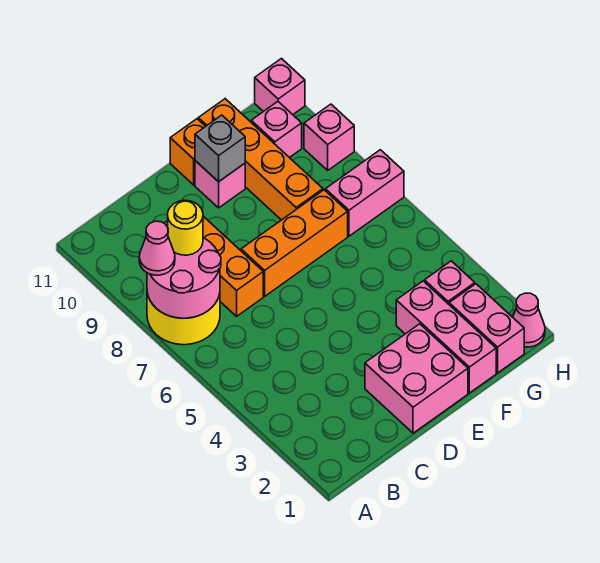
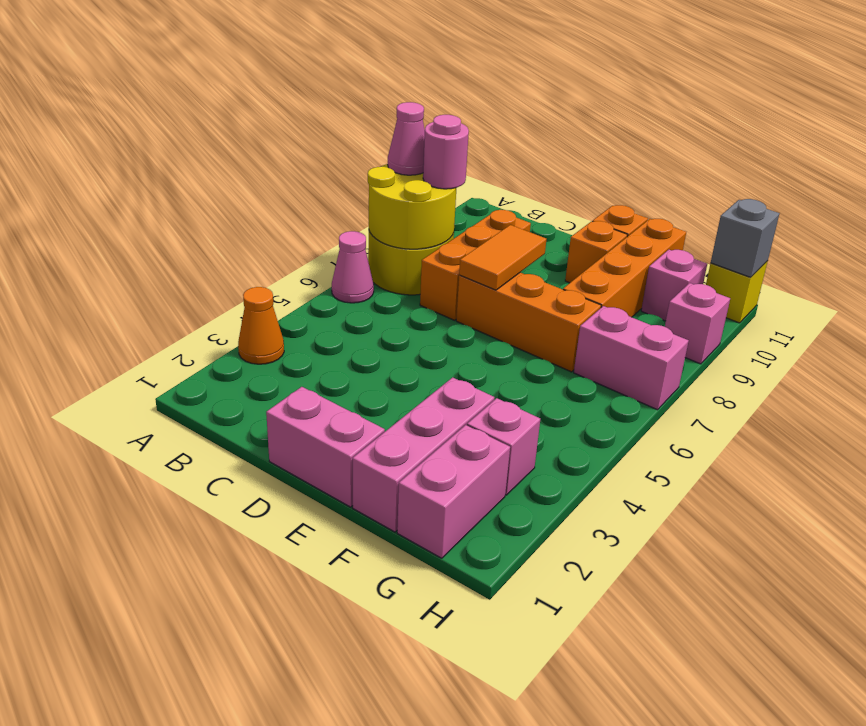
none -> orange 1x1 cone [238,287,284,364]
pink 2x2 round brick [147,238,221,318] -> yellow 2x2 round brick [368,164,456,249]
yellow 1x1 round brick [168,200,203,255] -> pink 1x1 round brick [423,115,469,189]
pink 2x2 brick [365,324,468,433] -> pink 1x2 brick [266,387,385,507]
none -> orange 1x2 tile [459,225,546,290]
pink 1x1 brick [195,161,245,208] -> orange 1x1 brick [565,221,627,283]
grey 1x1 brick [195,115,245,182] -> grey 1x1 brick moved to [711,199,779,277]
pink 1x1 cone [513,293,545,347] -> pink 1x1 cone moved to [332,231,374,303]
pink 1x1 brick [255,59,305,115] -> yellow 1x1 brick [706,261,768,323]

